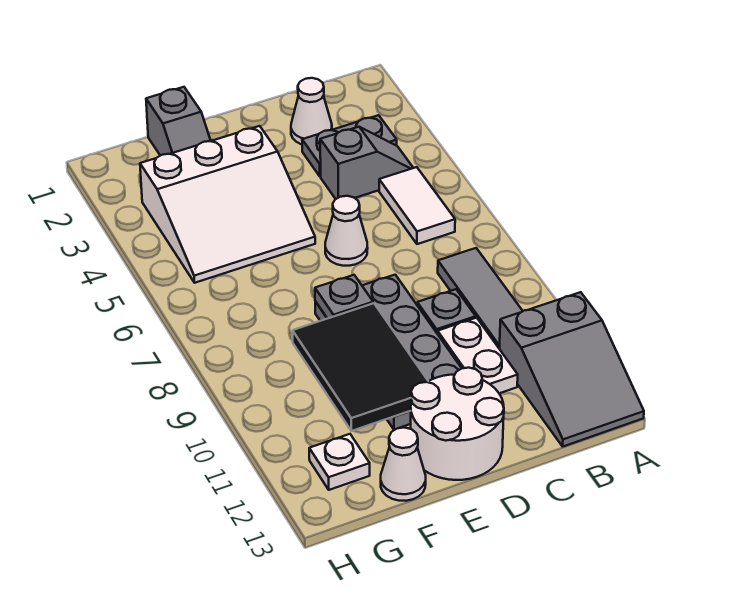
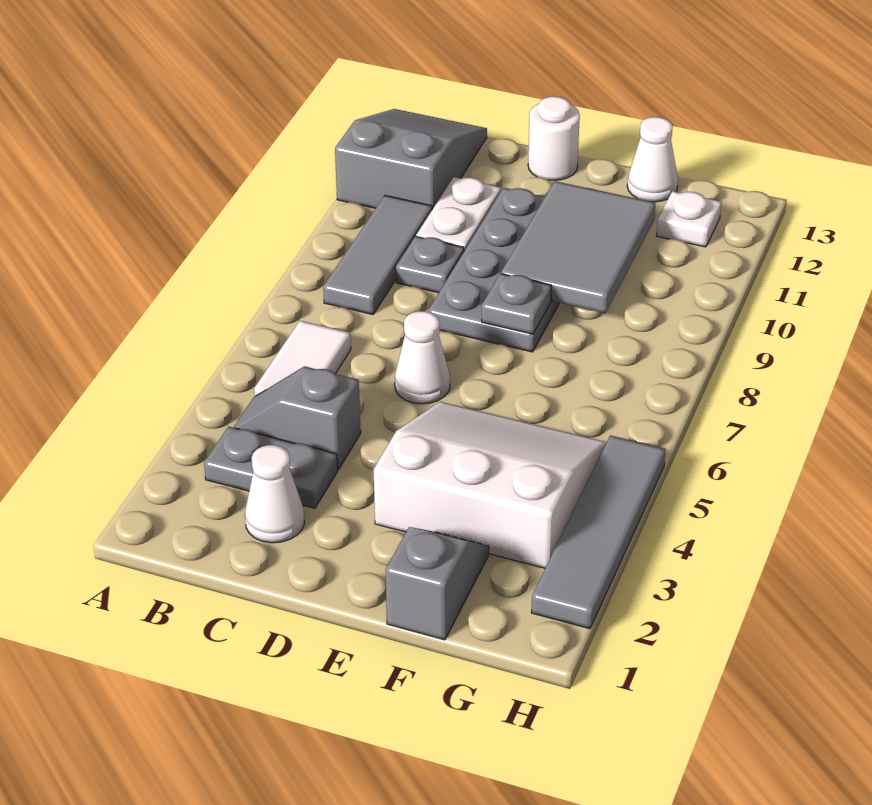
white 2x2 round brick [411,368,504,480] -> white 1x1 round brick [528,96,580,180]
black 2x3 tile [293,303,428,431] -> grey 2x3 tile [501,181,656,313]
none -> grey 1x4 tile [531,435,666,629]

